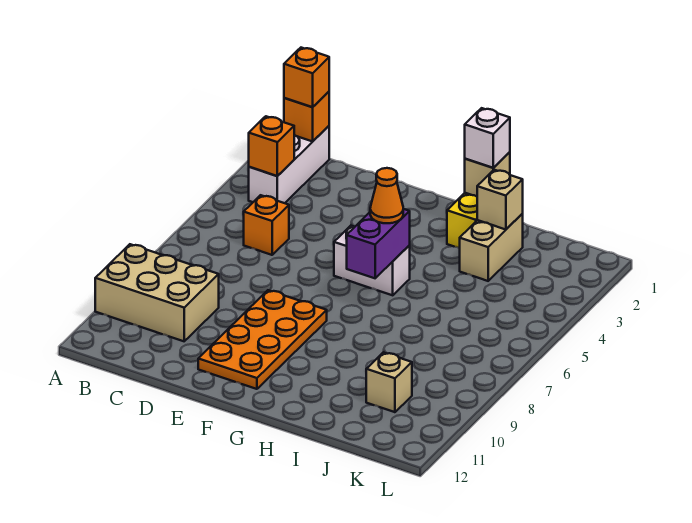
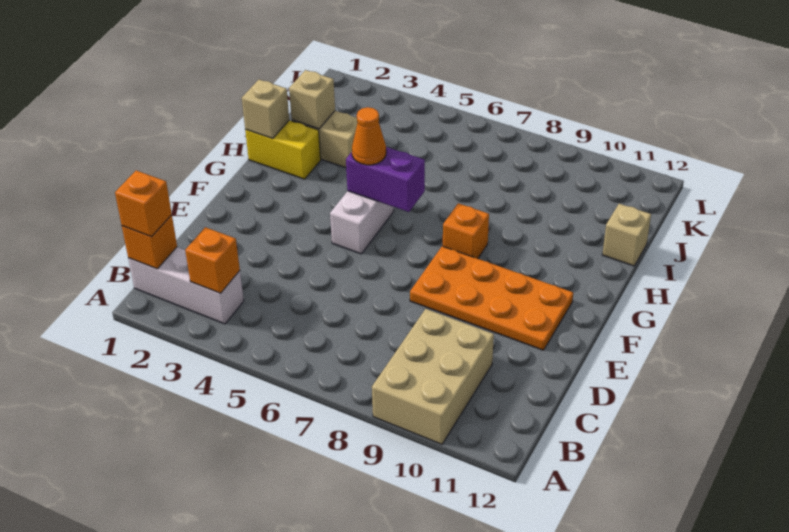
orange 1x1 brick [244,195,289,255] -> orange 1x1 brick moved to [443,203,489,259]
white 1x1 brick [465,108,510,168] -> none
tan 1x1 brick [366,352,412,412] -> tan 1x1 brick moved to [602,204,651,266]

